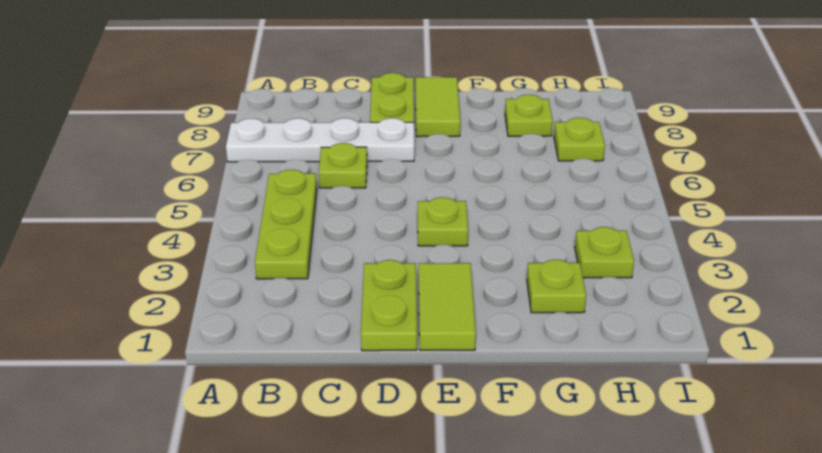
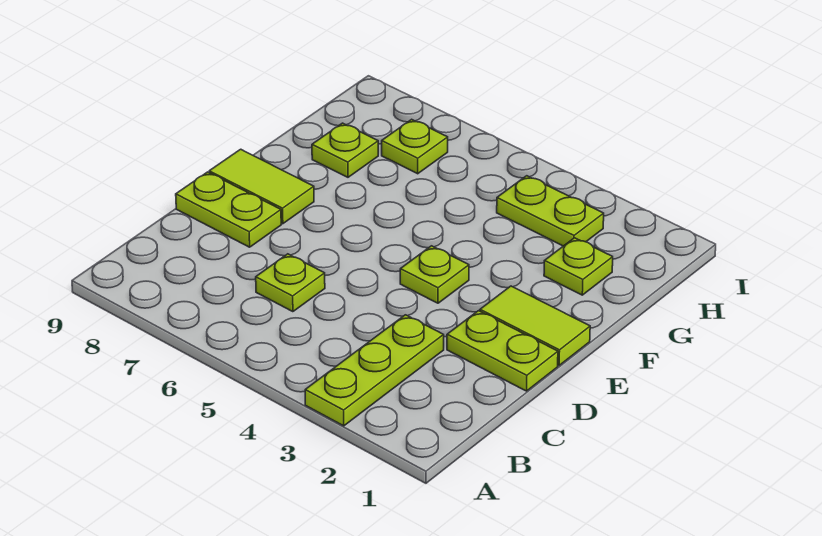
white 1x4 plate [226,118,414,162] -> none
lime 1x3 plate [255,170,317,279] -> lime 1x3 plate turned to [305,315,444,426]
lime 1x1 plate [575,227,634,278] -> lime 1x2 plate [497,176,604,246]

